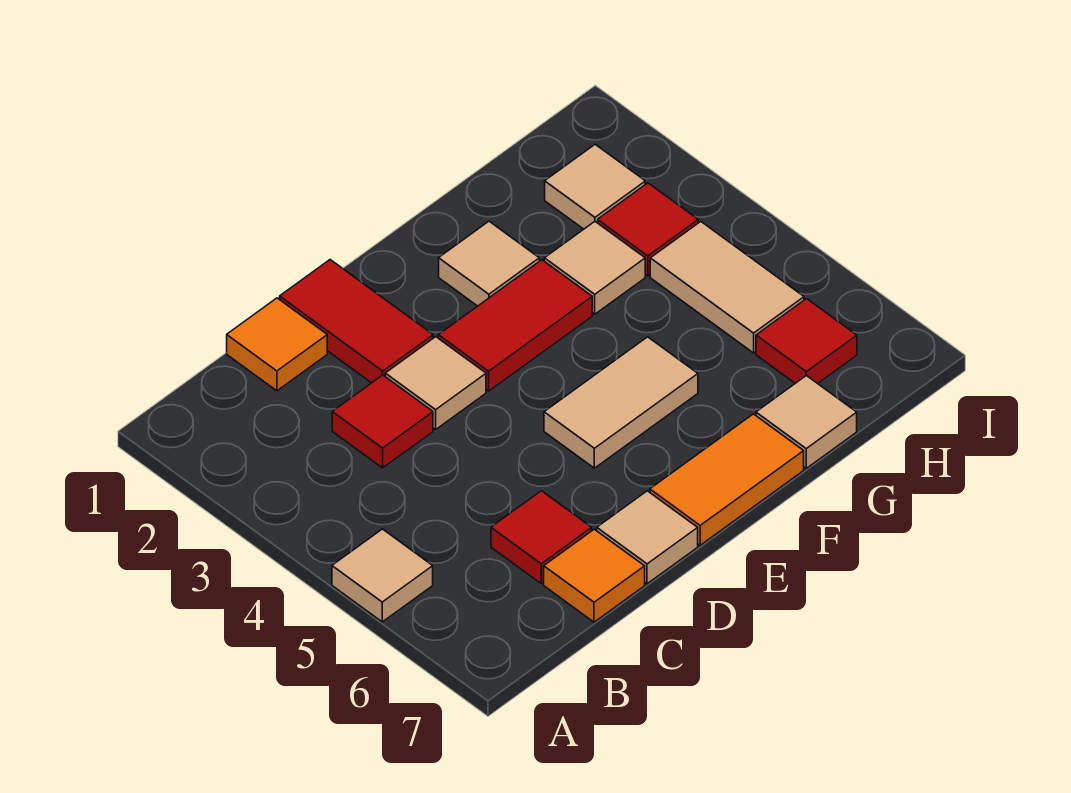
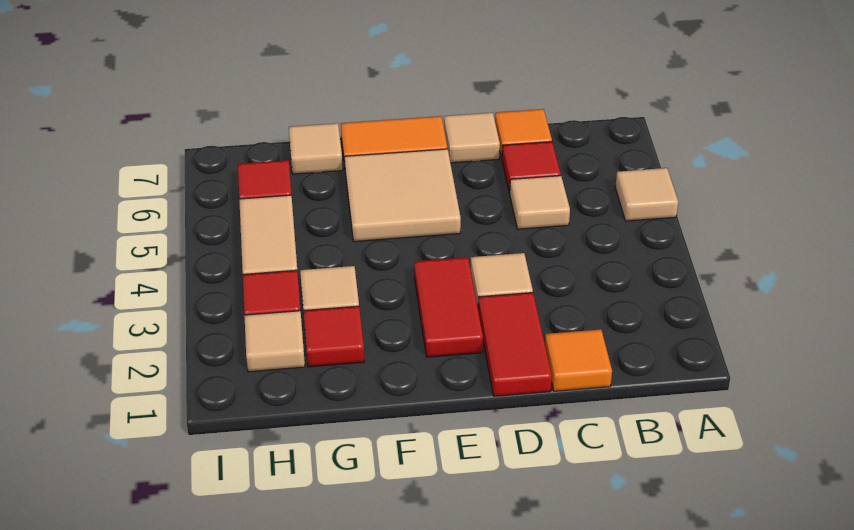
red 1x1 tile [332,375,433,468] -> red 1x1 tile moved to [303,306,364,367]
red 1x2 tile [438,260,592,391] -> red 1x2 tile turned to [414,257,483,357]
tan 1x2 tile [544,337,698,468] -> tan 2x2 tile [345,149,461,241]
tan 1x1 tile [439,221,539,306] -> tan 1x1 tile moved to [510,176,570,229]

